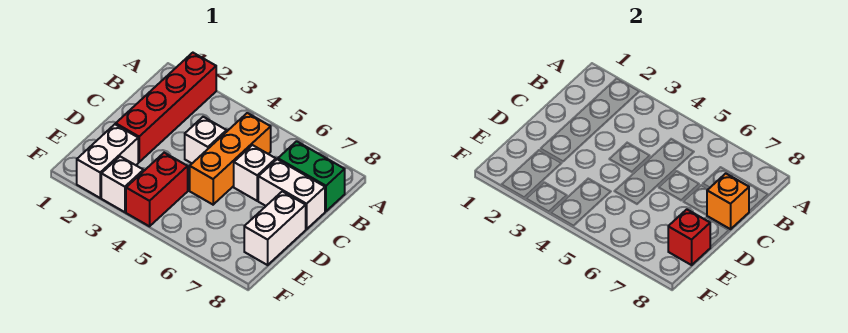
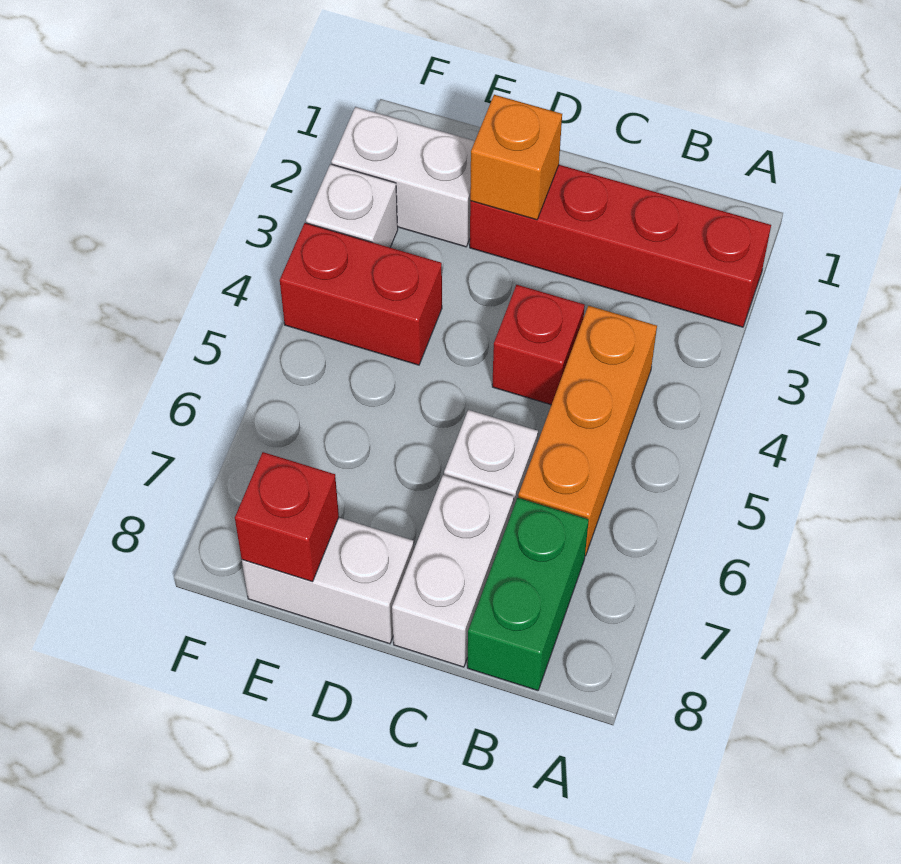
orange 1x3 brick [190,113,271,205] -> orange 1x3 brick turned to [518,306,657,556]
white 1x1 brick [185,117,227,163] -> red 1x1 brick [492,285,585,405]
orange 1x1 brick [707,173,749,229] -> orange 1x1 brick moved to [470,95,562,220]

